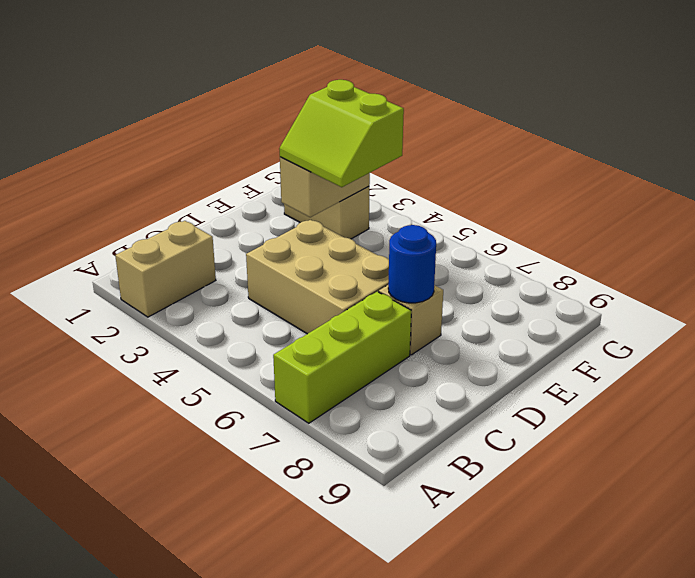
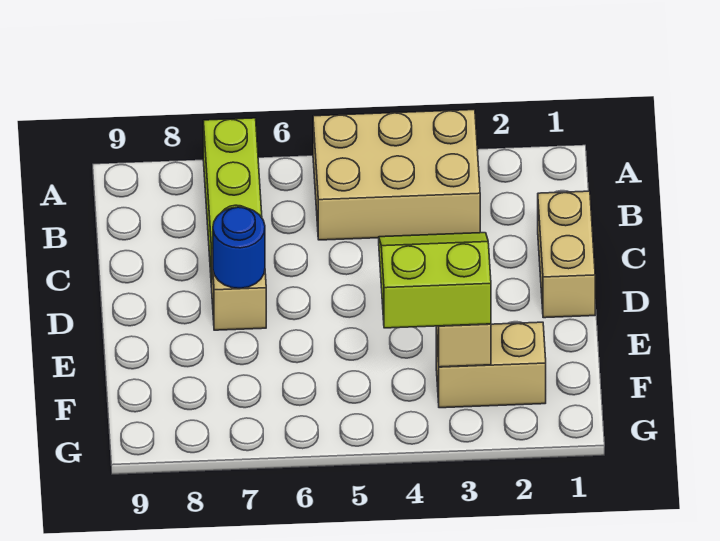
tan 1x2 brick [115,221,216,317] -> tan 1x2 brick moved to [538,191,595,318]
tan 2x3 brick [246,220,389,334] -> tan 2x3 brick moved to [313,110,480,240]

